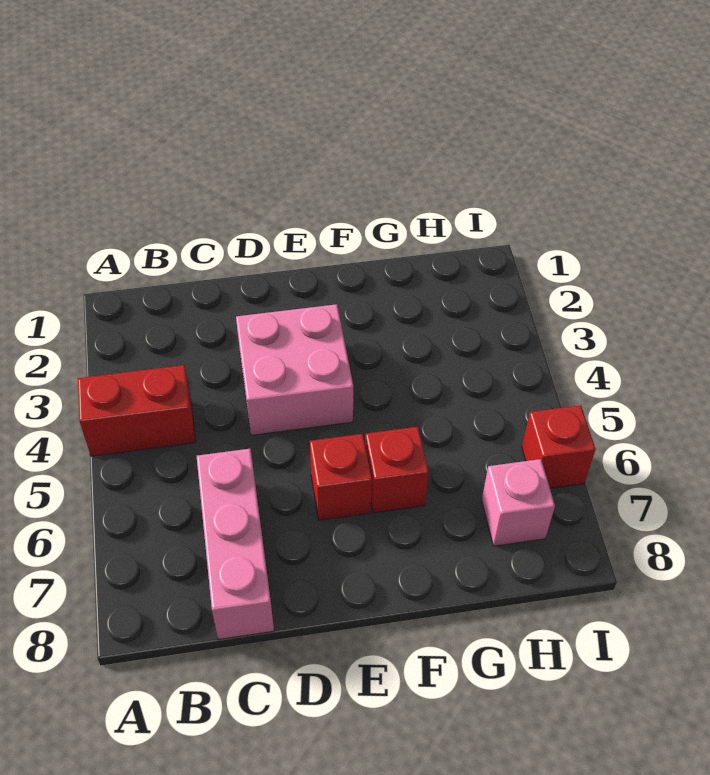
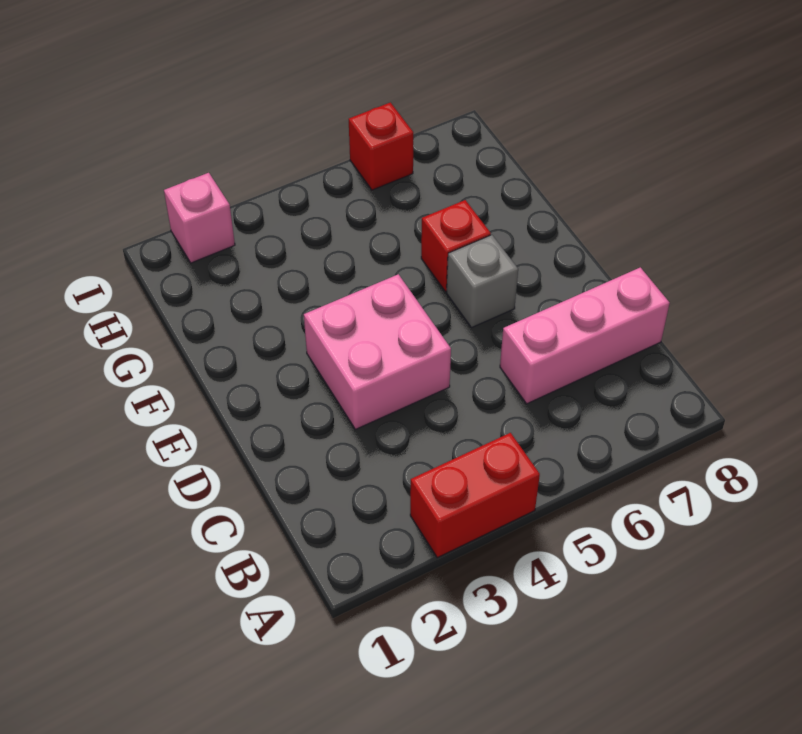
red 1x2 brick [78,365,195,456] -> red 1x2 brick turned to [410,433,540,558]
red 1x1 brick [310,434,372,520] -> grey 1x1 brick [447,235,518,328]
pink 1x1 brick [482,459,555,546] -> pink 1x1 brick moved to [164,173,235,263]

